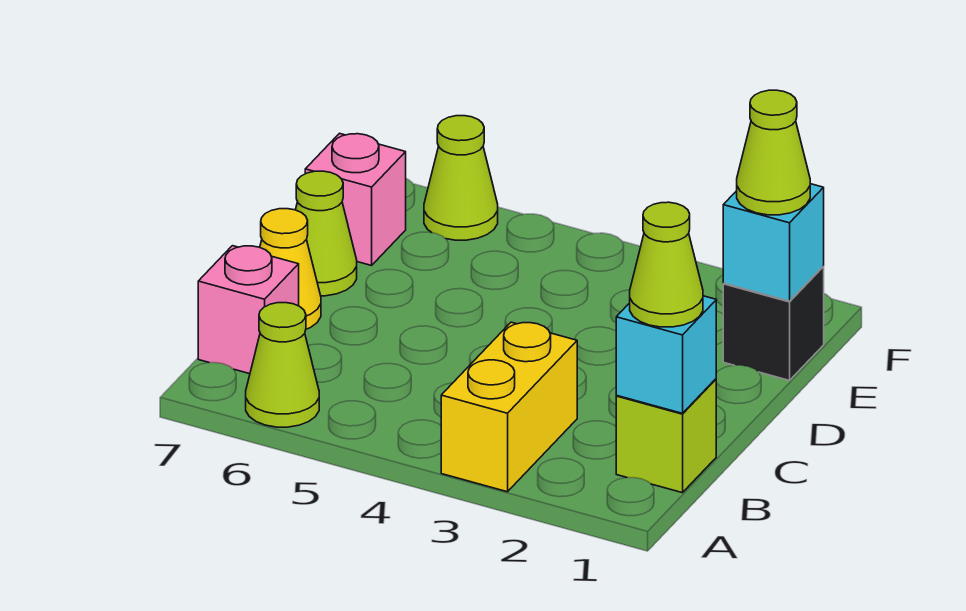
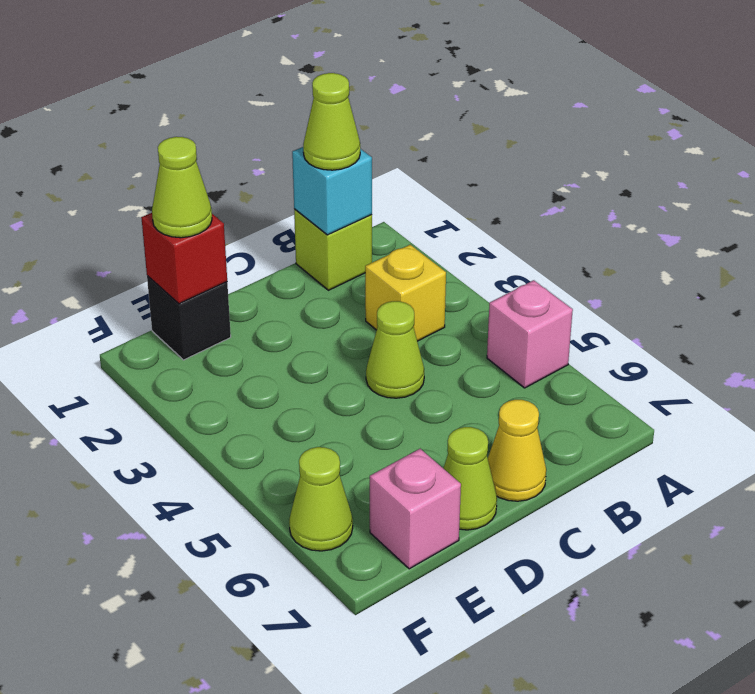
yellow 1x2 brick [441,322,577,492] -> yellow 1x1 brick [365,245,446,341]
lime 1x1 cone [246,303,319,427] -> lime 1x1 cone moved to [366,301,424,398]
pink 1x1 brick [198,246,299,374] -> pink 1x1 brick moved to [487,280,573,388]
cyan 1x1 brick [723,184,824,301] -> red 1x1 brick [141,213,227,304]

